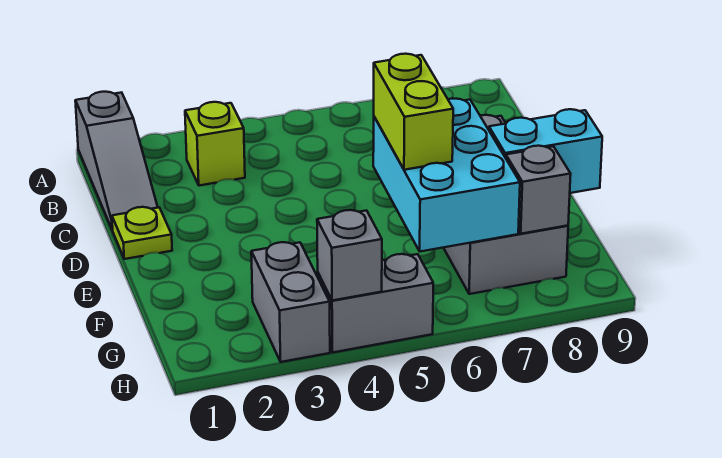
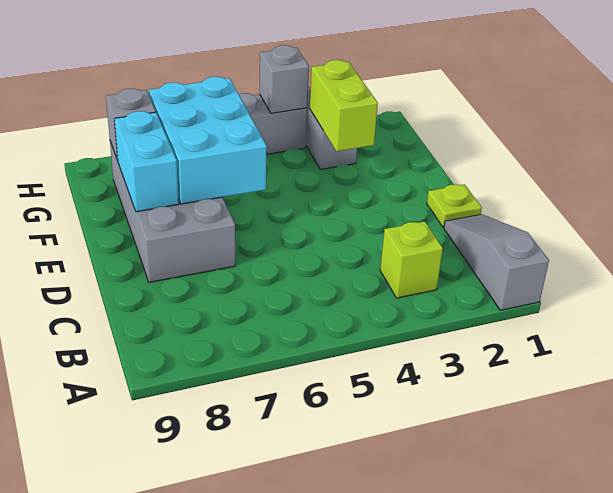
lime 1x2 brick [374,54,453,170] -> lime 1x2 brick moved to [310,60,378,151]
cyan 1x2 brick [489,109,602,193] -> cyan 1x2 brick turned to [114,111,179,212]

